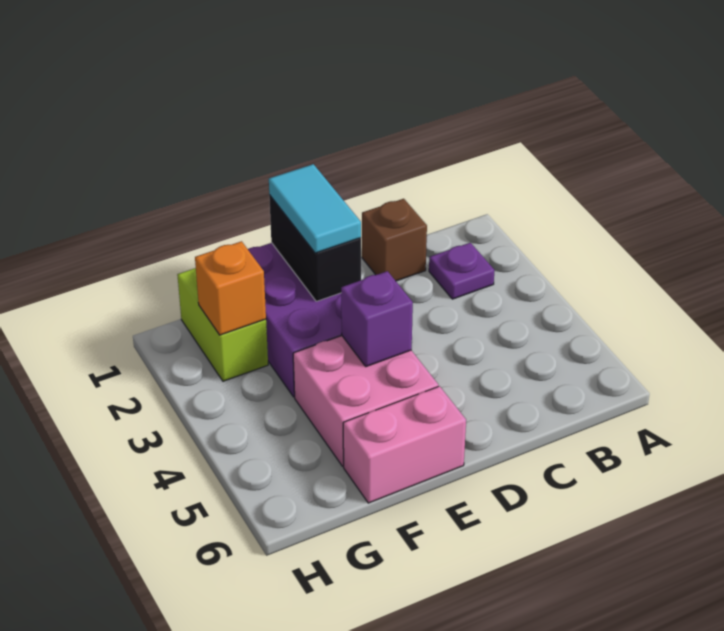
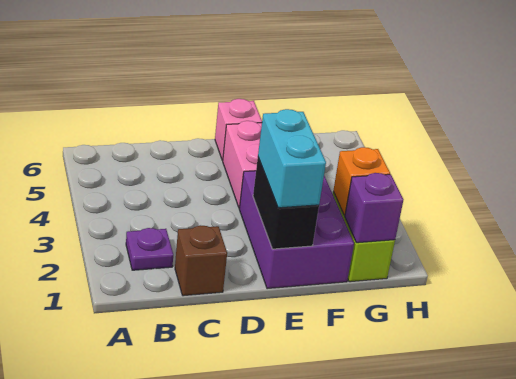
cyan 1x2 tile [269,164,361,253] -> cyan 1x2 brick [258,109,326,208]
purple 1x1 brick [341,271,413,367] -> purple 1x1 brick moved to [345,173,403,243]
pink 1x2 brick [343,386,466,503] -> pink 1x1 brick [215,99,262,161]

